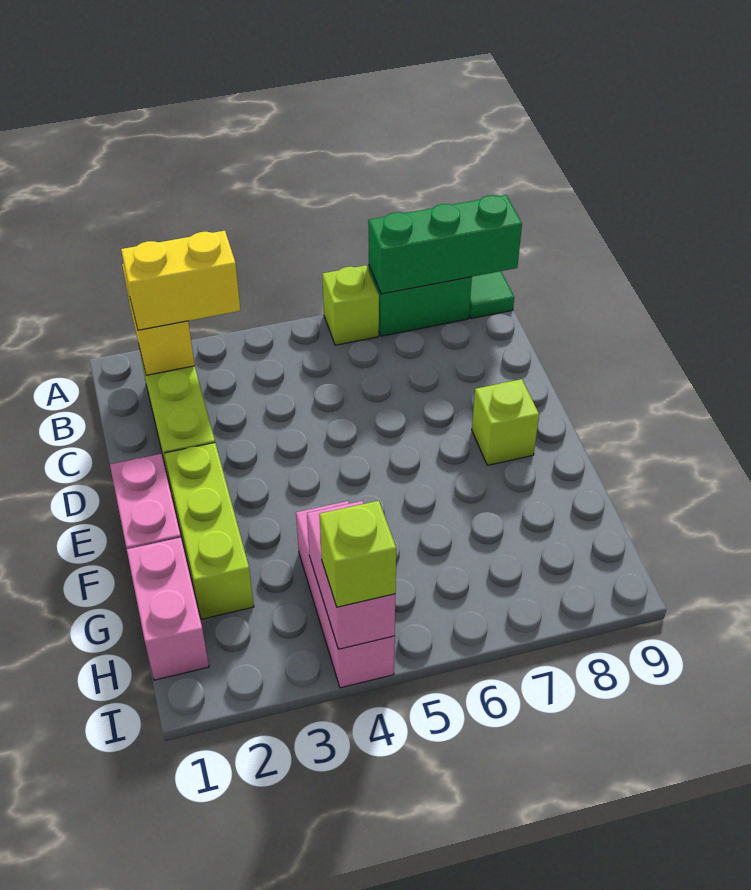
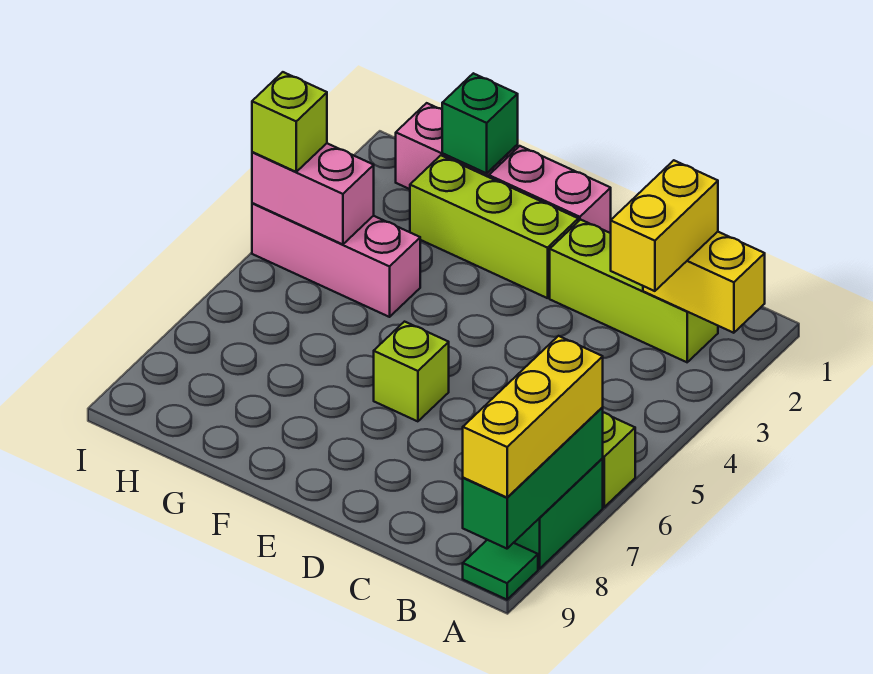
none -> yellow 1x3 brick [463,336,603,497]
lime 1x1 brick [472,379,539,465] -> lime 1x1 brick moved to [374,322,449,421]
none -> green 1x1 brick [442,73,518,173]

